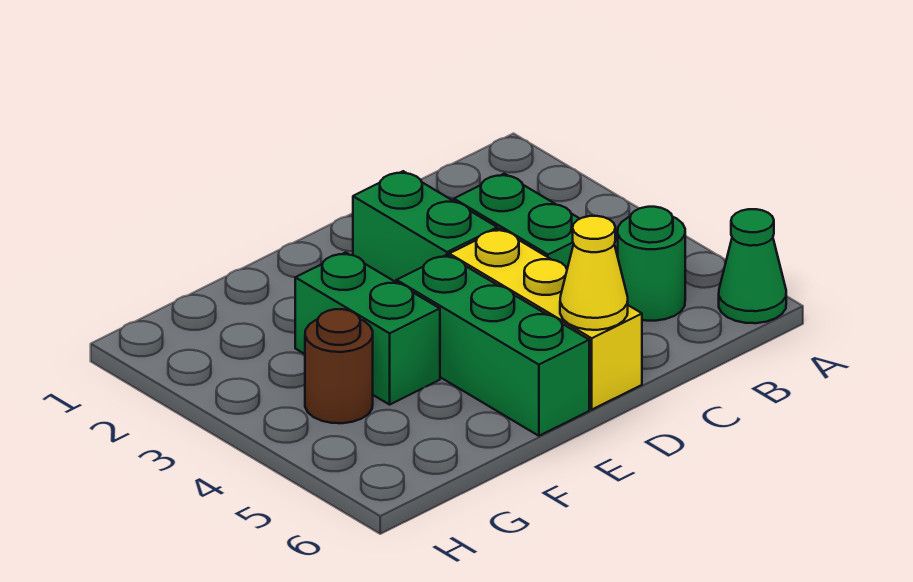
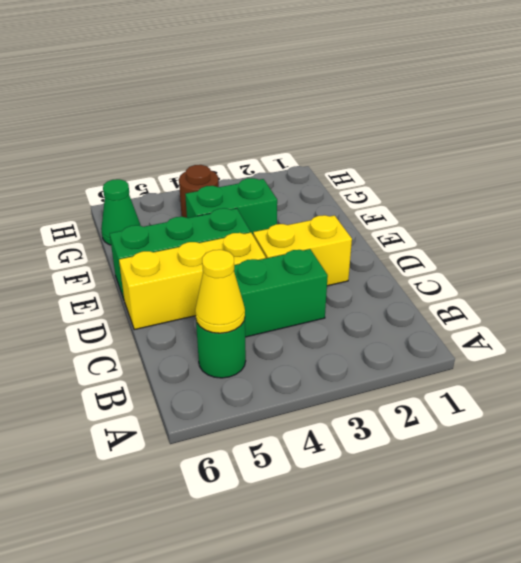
green 1x1 cone [719,209,786,323] -> green 1x1 cone moved to [101,179,141,245]
green 1x2 brick [353,171,497,282] -> yellow 1x2 brick [253,215,352,286]
yellow 1x1 cone [560,216,628,330] -> yellow 1x1 cone moved to [195,250,245,333]

